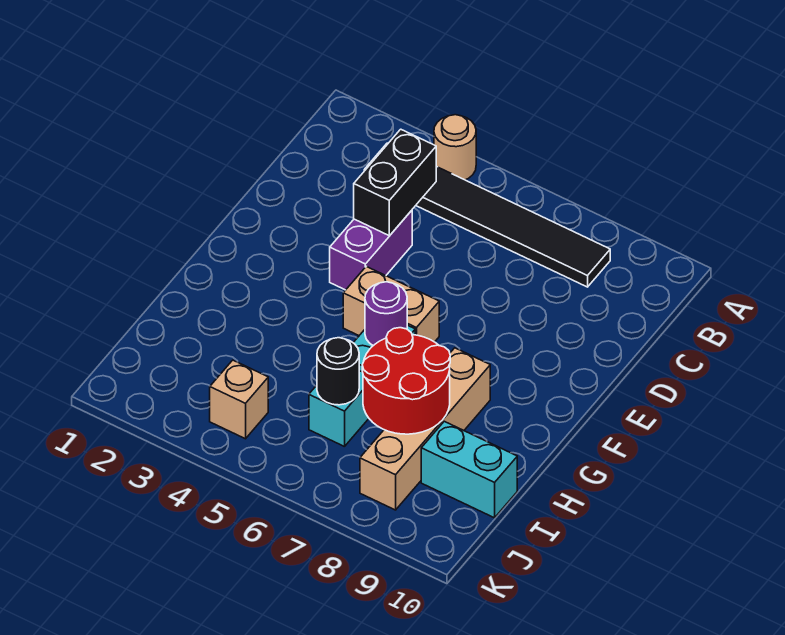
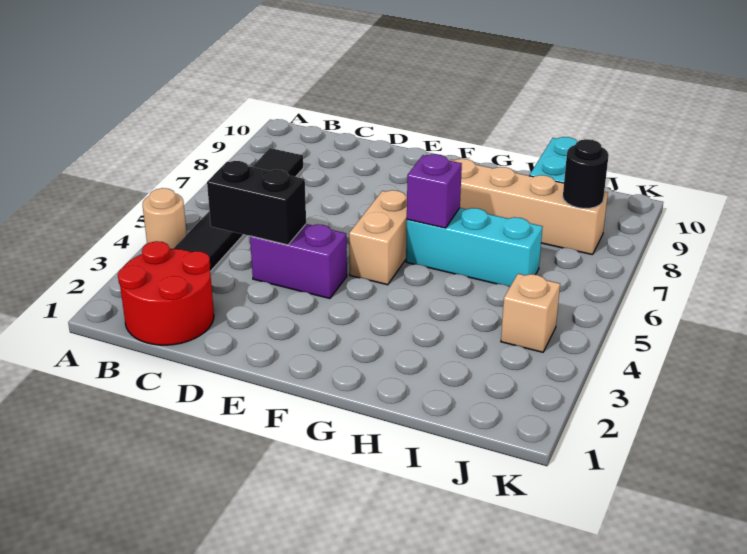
purple 1x1 round brick [365,282,407,346] -> purple 1x1 brick [407,154,462,228]
red 2x2 round brick [362,328,450,434] -> red 2x2 round brick moved to [118,241,214,345]
black 1x1 round brick [317,338,359,405] -> black 1x1 round brick moved to [563,139,609,208]

